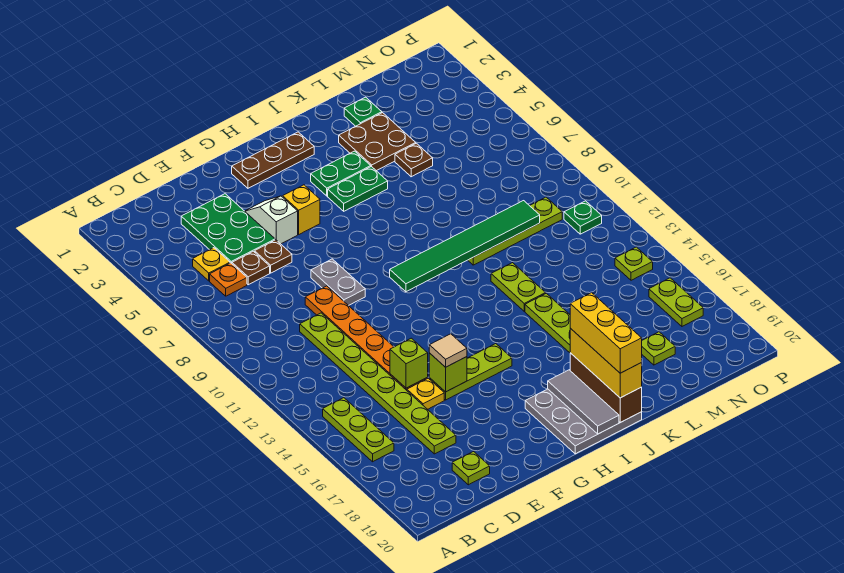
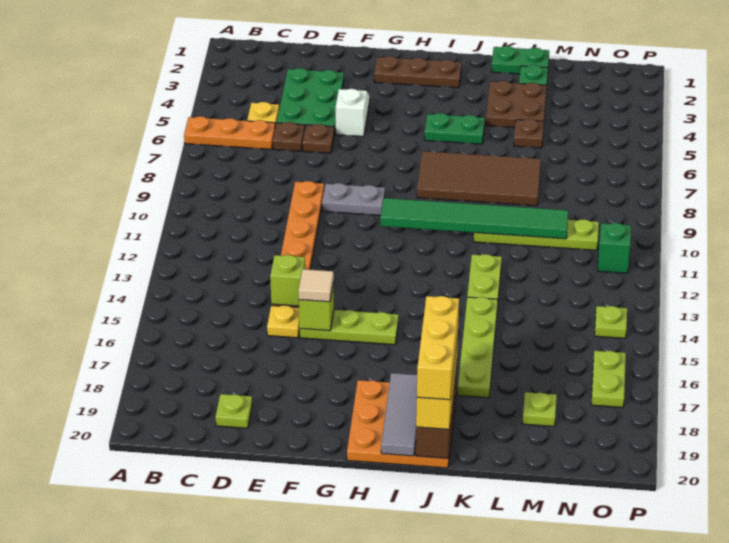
lime 1x3 plate [323,398,394,462] -> none
orange 1x1 plate [210,263,247,296] -> orange 1x3 plate [184,116,275,149]
lime 1x8 plate [300,313,456,454] -> none
grey 1x2 plate [311,259,365,306] -> grey 1x2 plate turned to [322,183,385,215]
yellow 1x1 brick [283,185,320,234] -> none
grey 3x3 plate [525,389,642,454] -> orange 3x3 plate [347,380,456,468]
green 1x2 plate [311,151,371,196] -> green 1x2 plate moved to [491,46,549,74]
none -> brown 2x4 tile [417,151,541,206]
green 1x1 plate [564,201,602,234] -> green 1x1 brick [598,223,631,273]

